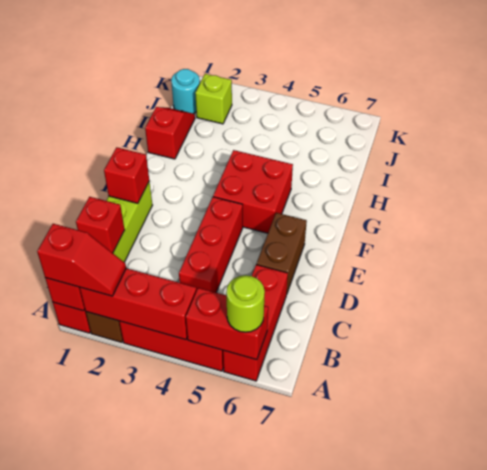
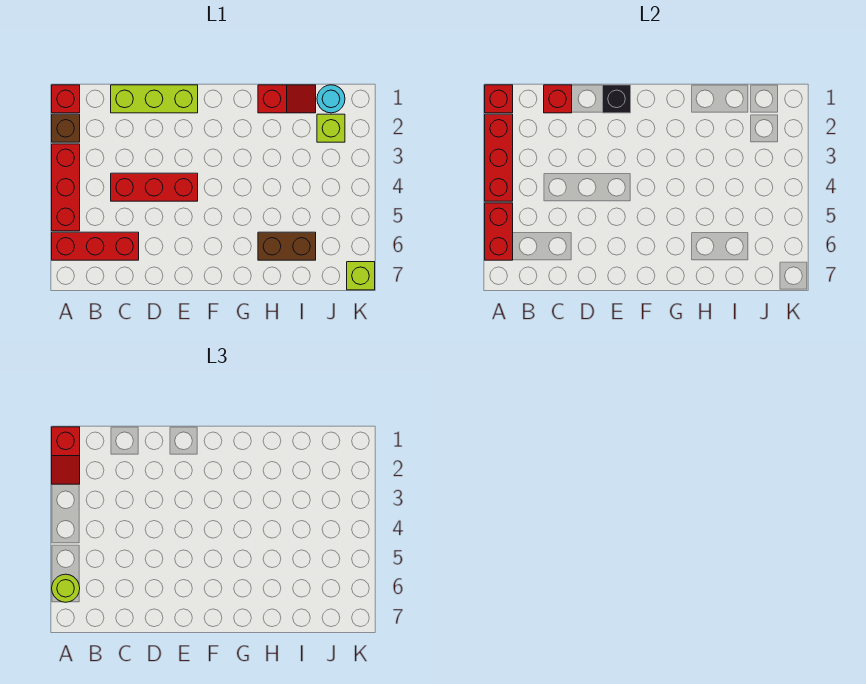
brown 1x2 brick [256,213,307,295] -> brown 1x2 brick moved to [258,232,316,260]
red 1x1 brick [104,147,149,203] -> black 1x1 brick [603,85,631,113]
red 2x2 brick [213,150,293,233] -> none
none -> lime 1x1 brick [347,262,375,290]

